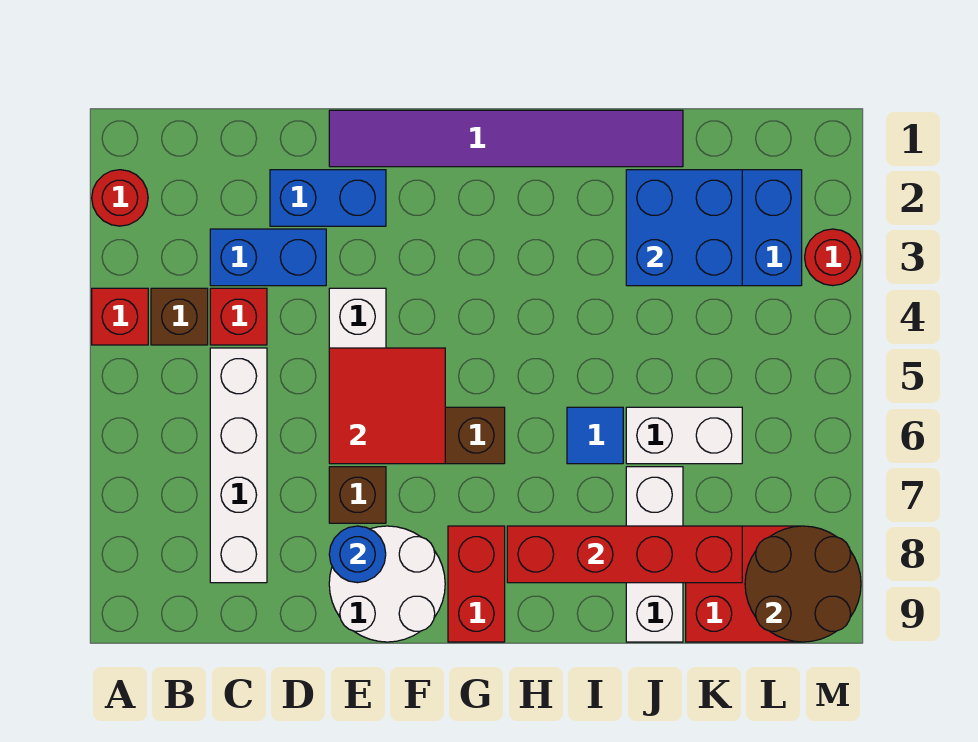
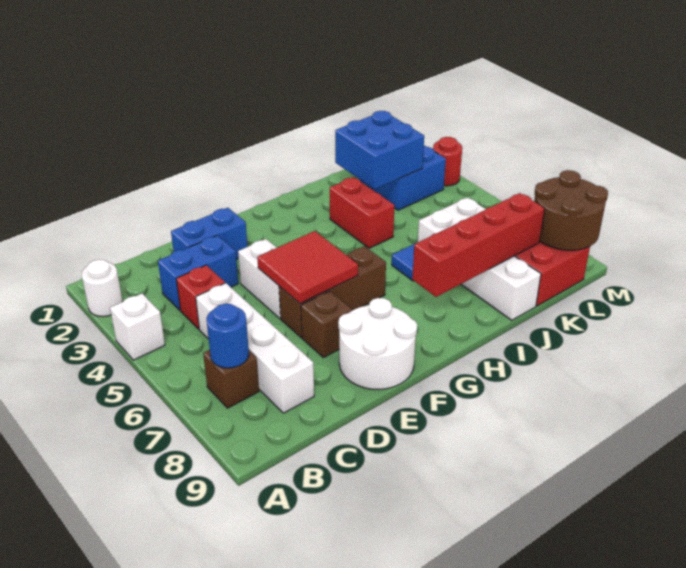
red 1x1 round brick [92,170,148,226] -> white 1x1 round brick [82,260,123,317]
red 1x1 brick [92,288,148,345] -> white 1x1 brick [110,293,165,360]
brown 1x1 brick [151,288,208,345] -> brown 1x1 brick moved to [203,350,259,408]
purple 1x6 tile [329,110,683,167] -> none
blue 1x1 round brick [329,526,386,583] -> blue 1x1 round brick moved to [206,304,249,368]
red 1x2 brick [448,526,505,642] -> red 1x2 brick moved to [330,177,394,248]

